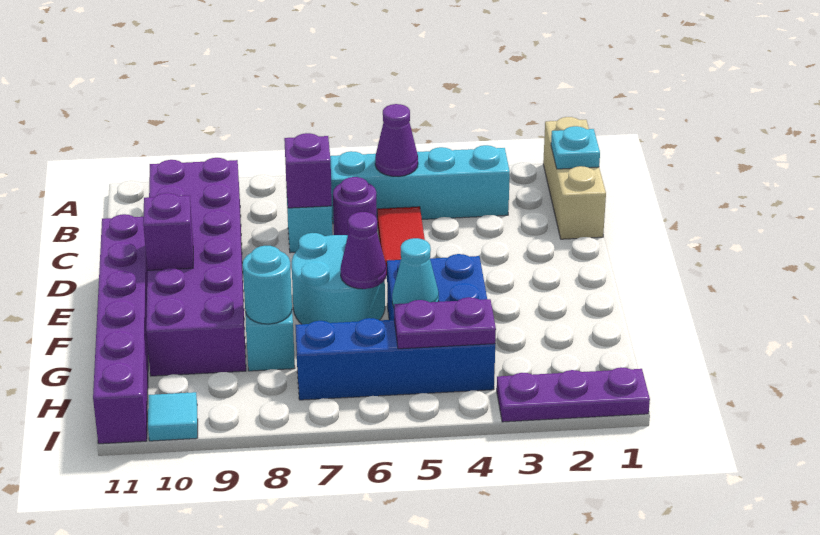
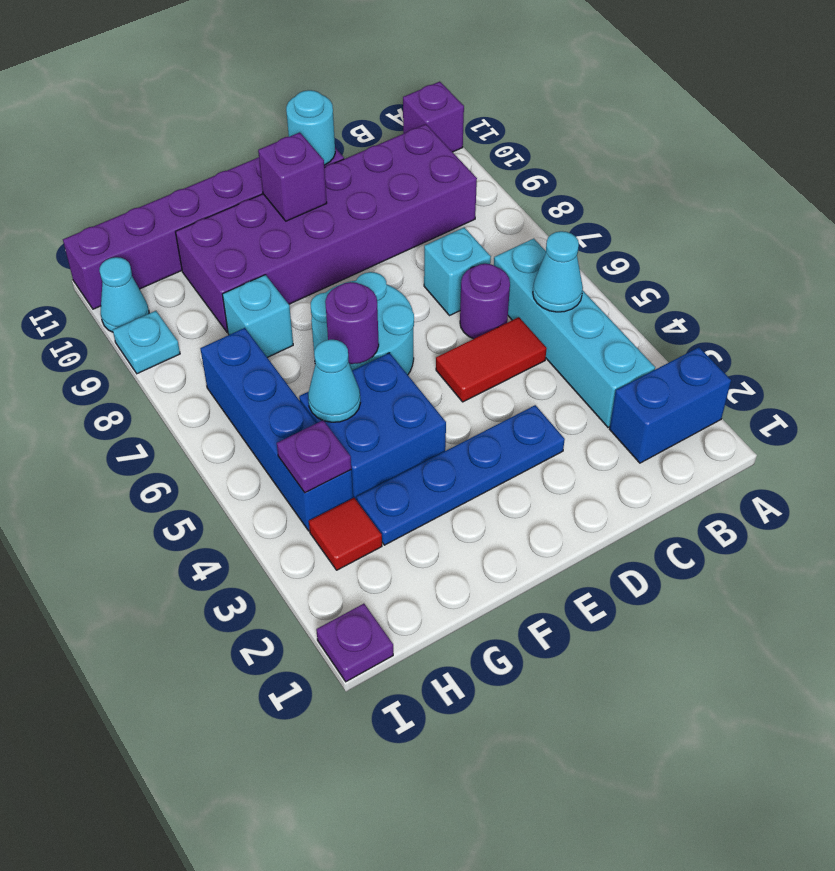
tan 1x3 brick [543,117,606,239] -> none
none -> blue 1x2 brick [610,347,731,463]
cyan 1x1 plate [551,126,600,169] -> cyan 1x1 plate moved to [113,311,180,374]
purple 1x1 cone [375,104,418,176] -> cyan 1x1 cone [533,231,583,312]
purple 1x1 brick [284,133,332,208] -> purple 1x1 brick moved to [403,82,464,152]
none -> blue 1x4 plate [357,405,565,545]
purple 1x1 cone [340,212,386,289] -> purple 1x1 round brick [325,282,379,364]
cyan 1x1 round brick [243,246,292,324] -> cyan 1x1 round brick moved to [286,90,335,165]
none -> red 1x1 tile [309,498,382,570]
purple 1x2 plate [394,297,496,349] -> purple 1x1 plate [277,420,351,493]
purple 1x3 plate [497,367,650,422] -> purple 1x1 plate [316,604,393,682]
cyan 1x1 tile [148,392,198,441] -> cyan 1x1 cone [99,257,149,332]

